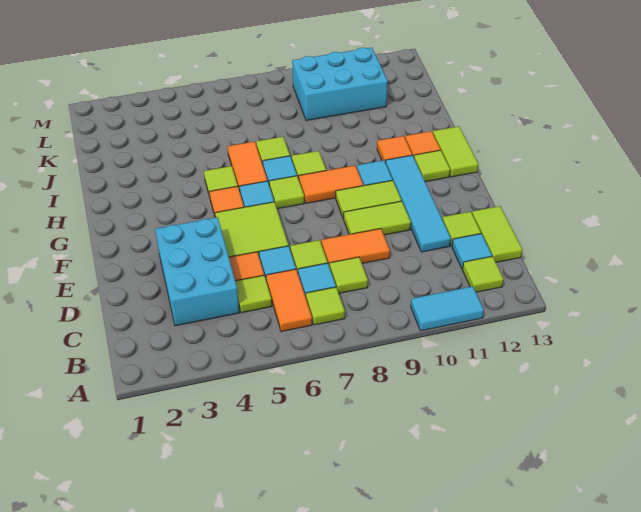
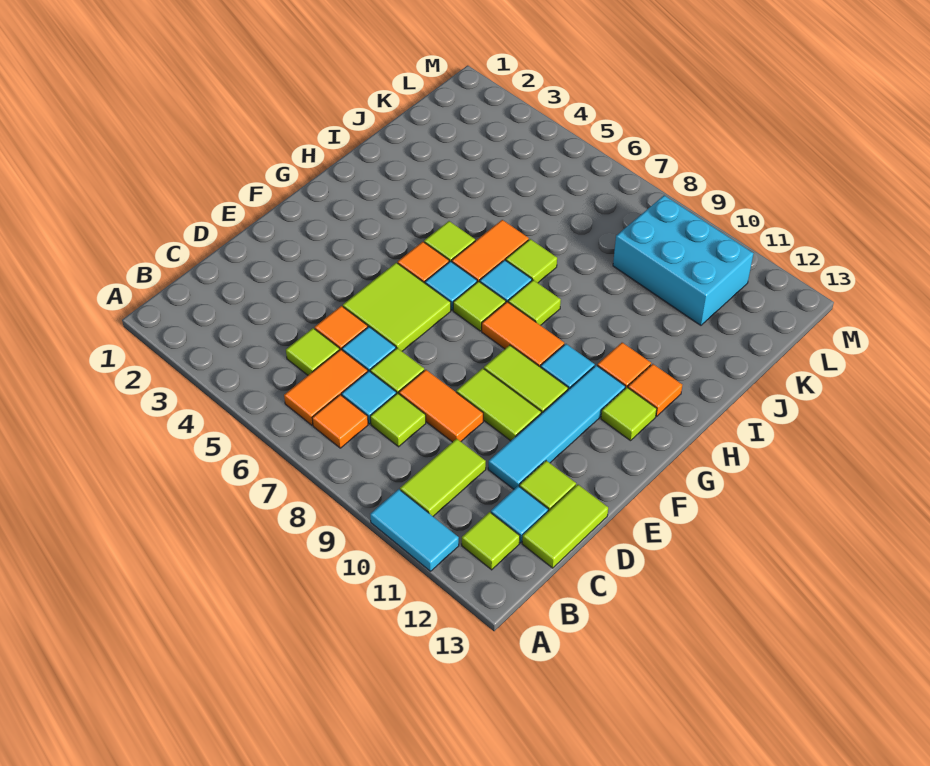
lime 1x1 tile [306,287,345,325] -> orange 1x1 tile [312,395,368,448]
cyan 2x3 brick [155,217,239,326] -> none
lime 1x2 tile [433,126,479,177] -> lime 1x2 tile moved to [400,439,486,516]

